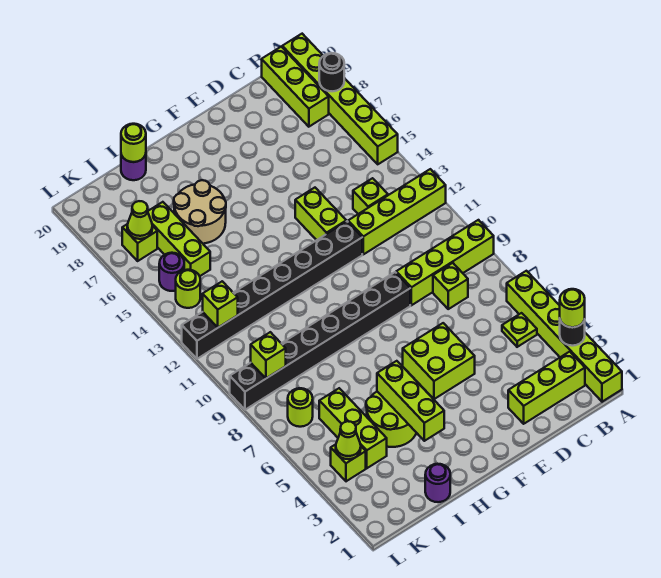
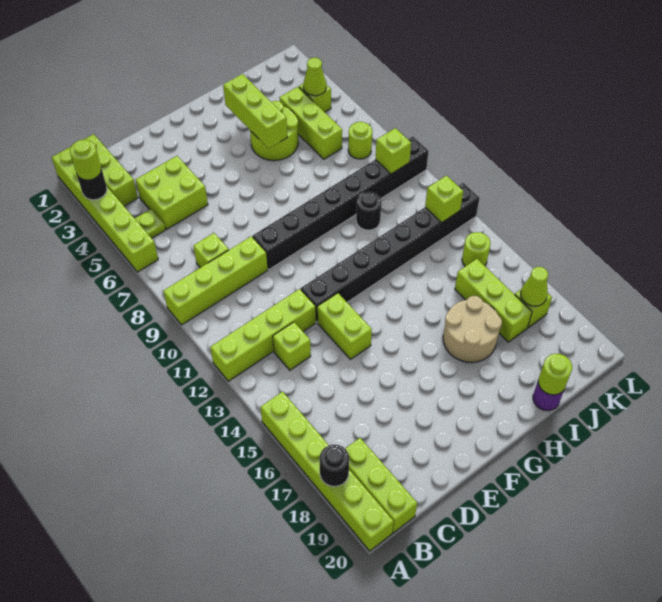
lime 1x3 brick [508,352,585,424] -> lime 1x3 brick turned to [84,134,138,206]
lime 2x2 brick [403,323,475,399] -> lime 2x2 brick moved to [135,156,208,229]
purple 1x1 round brick [425,464,450,502] -> none
none -> black 1x1 round brick [356,192,381,230]
purple 1x1 round brick [159,253,184,291] -> none

